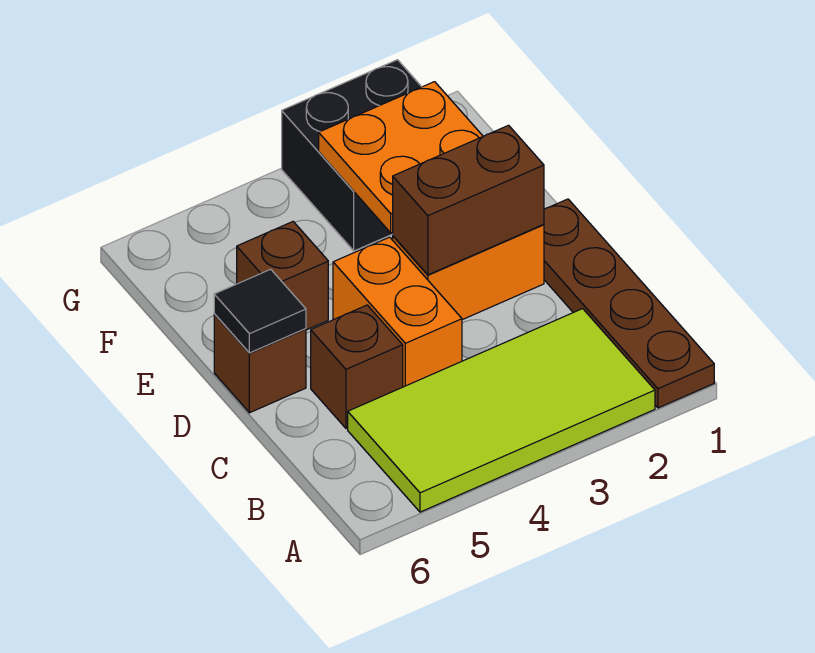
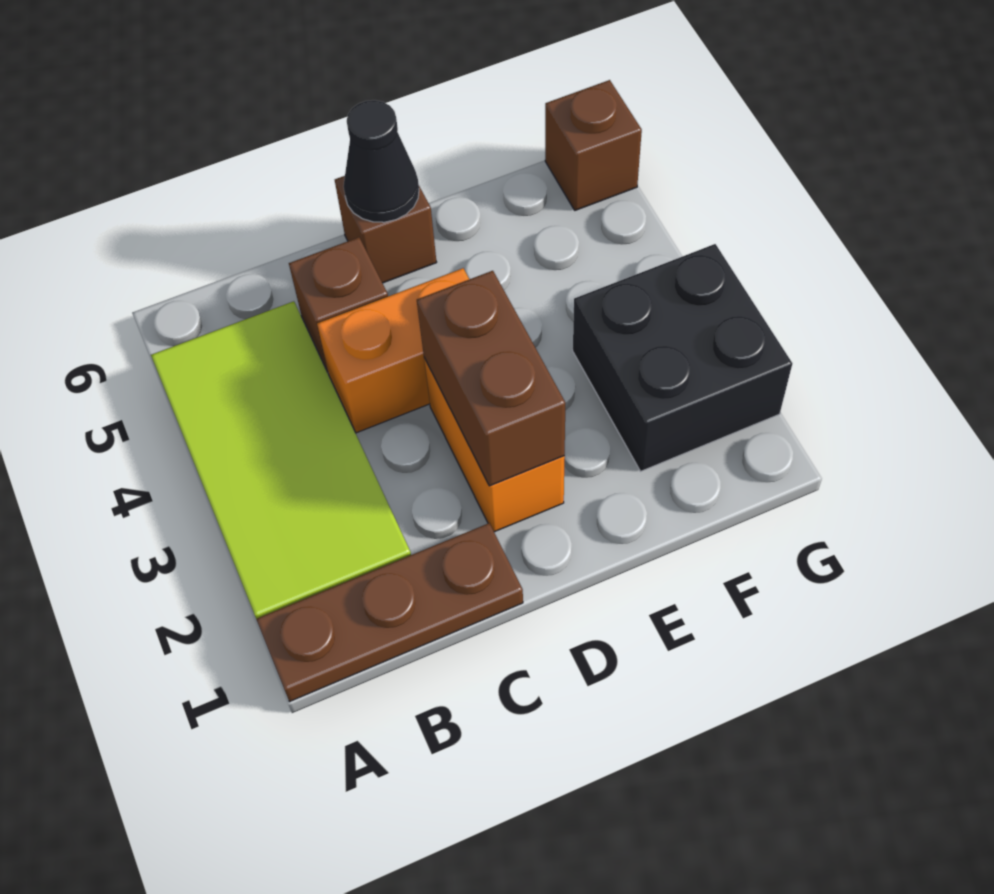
brown 1x4 plate [544,199,714,408] -> brown 1x3 plate [256,523,523,702]
black 1x1 tile [214,269,306,353] -> black 1x1 cone [343,100,419,222]
orange 2x2 plate [319,82,483,233] -> none
brown 1x1 brick [237,222,328,330] -> brown 1x1 brick moved to [545,80,642,210]

